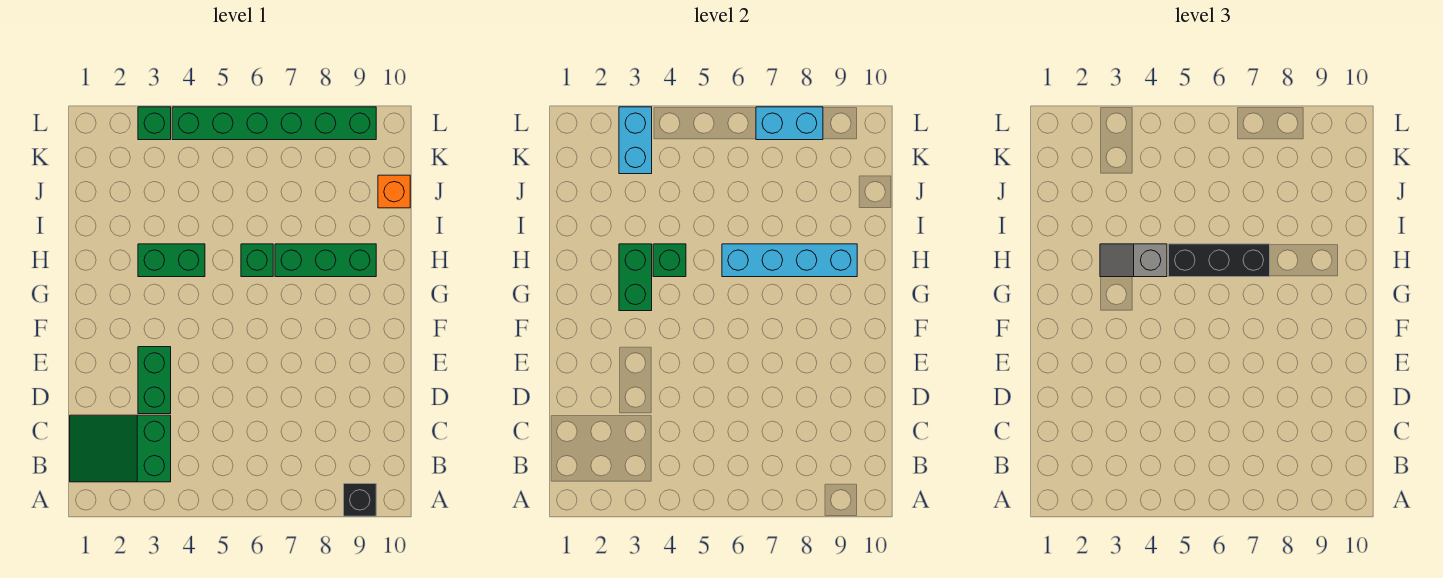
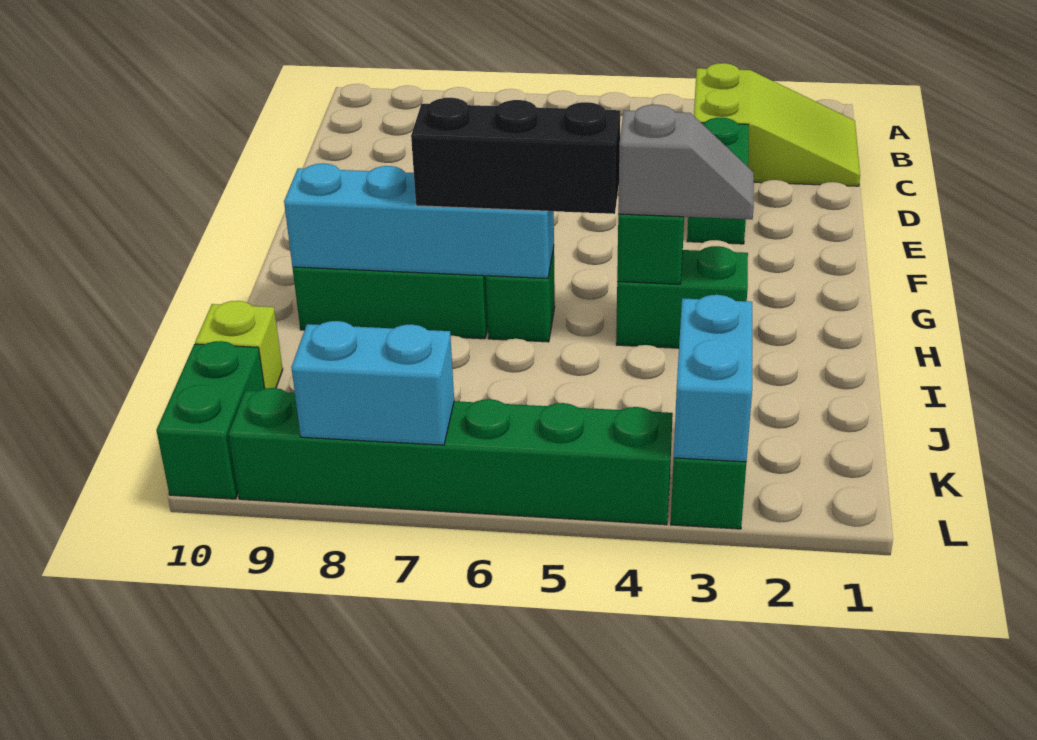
black 1x1 brick [344,484,376,516] -> none
green 2x3 slope [70,415,171,482] -> lime 2x3 slope [694,63,860,186]
green 1x2 brick [619,244,652,311] -> green 1x2 brick moved to [156,341,264,499]
orange 1x1 brick [378,175,410,208] -> lime 1x1 brick [195,301,283,389]

